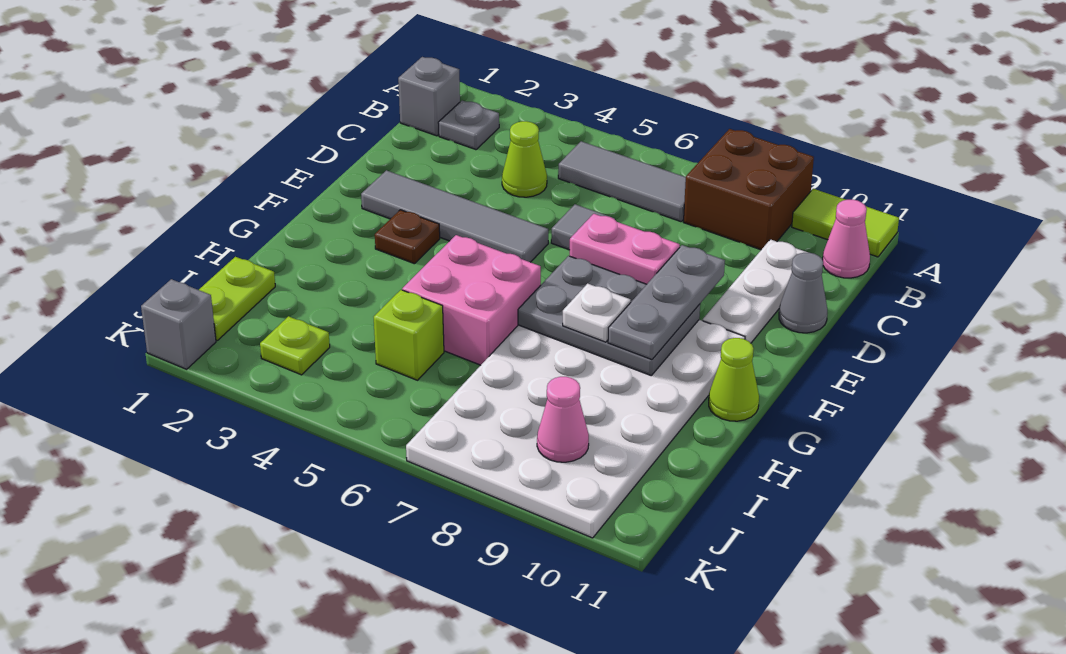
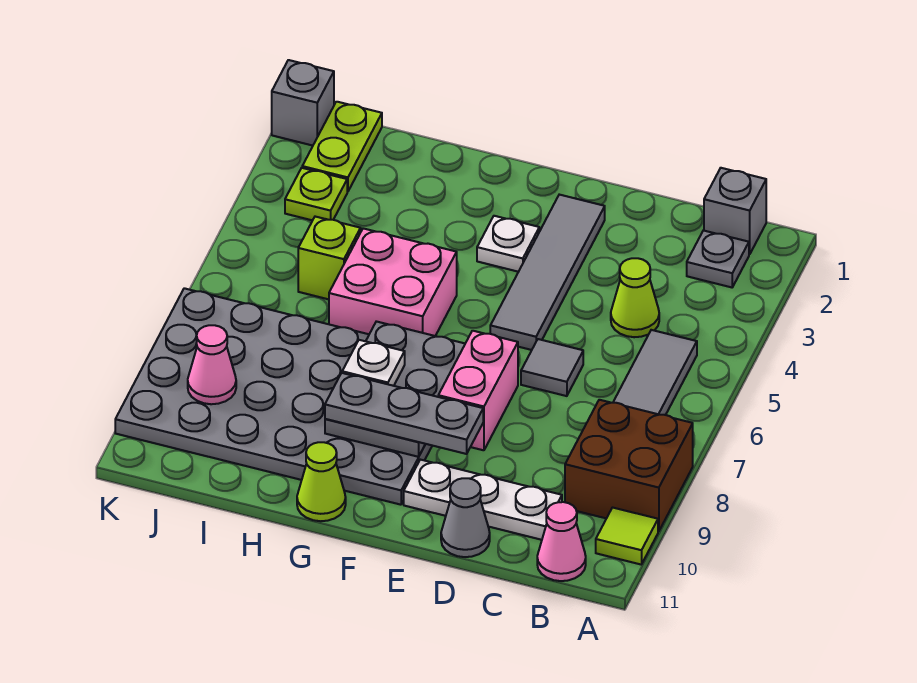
lime 1x2 tile [792,189,899,257] -> lime 1x1 tile [596,508,658,564]
brown 1x1 plate [375,210,440,264] -> white 1x1 plate [477,216,539,272]
white 4x6 plate [406,320,745,538] -> grey 4x6 plate [115,288,432,505]
lime 1x2 plate [199,257,275,340] -> lime 1x2 plate turned to [302,102,382,192]

